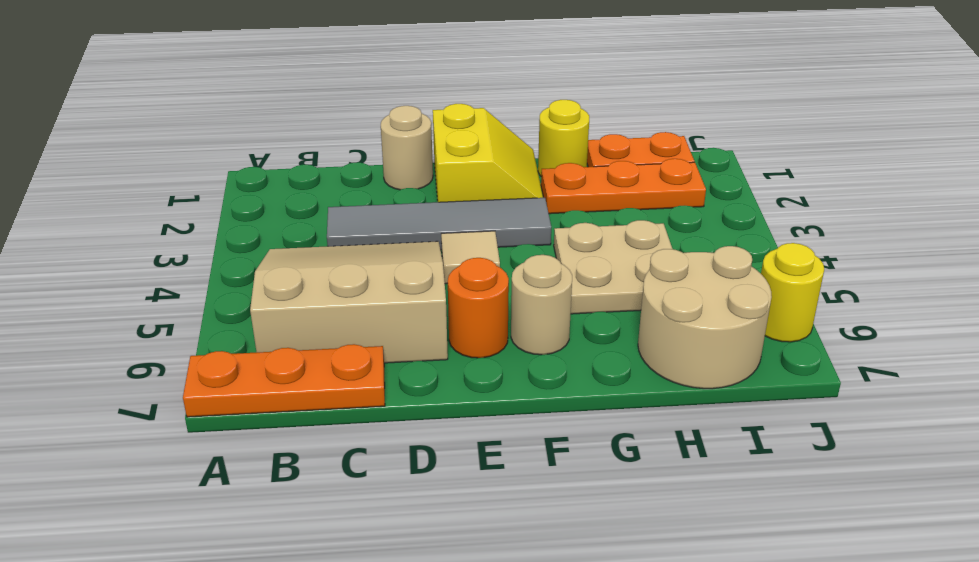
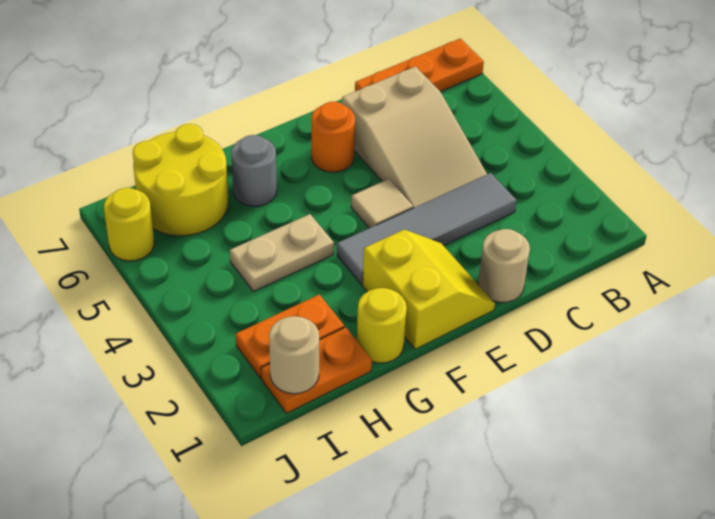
tan 3x3 slope [250,241,448,363] -> tan 2x3 slope [342,66,487,208]
yellow 2x2 slope [433,104,543,202] -> yellow 2x2 slope turned to [363,230,495,349]
tan 1x1 round brick [511,255,572,355] -> tan 1x1 round brick moved to [269,316,319,394]
orange 1x3 plate [541,159,706,214] -> orange 1x2 plate [236,294,345,378]
tan 2x2 plate [554,220,672,314] -> tan 1x2 plate [230,214,334,291]
none -> grey 1x1 round brick [231,135,277,207]
tan 2x2 round brick [638,246,772,389] -> yellow 2x2 round brick [133,124,229,236]

